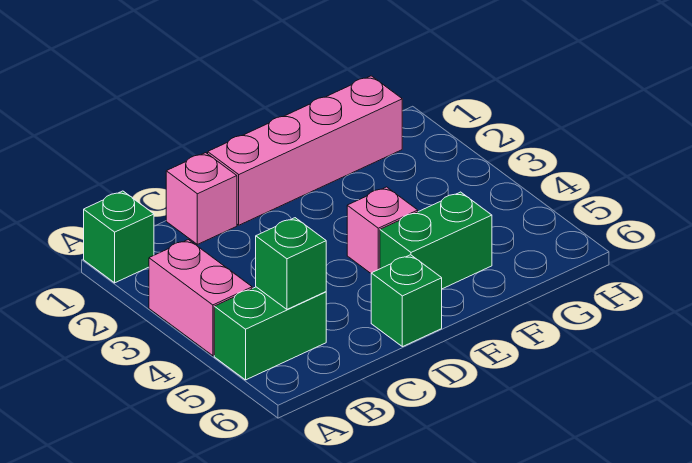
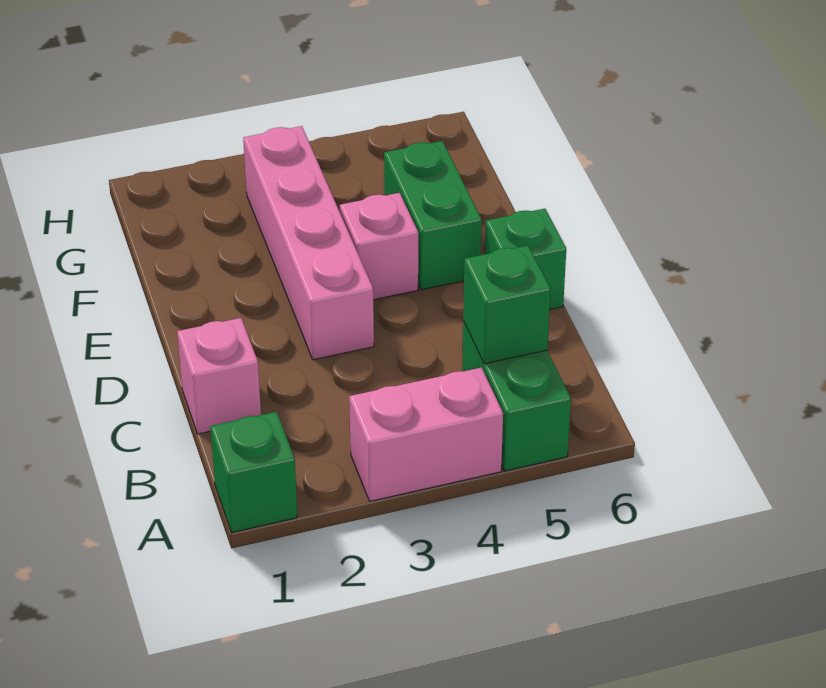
pink 1x4 brick [208,76,402,225] -> pink 1x4 brick moved to [243,126,374,360]

